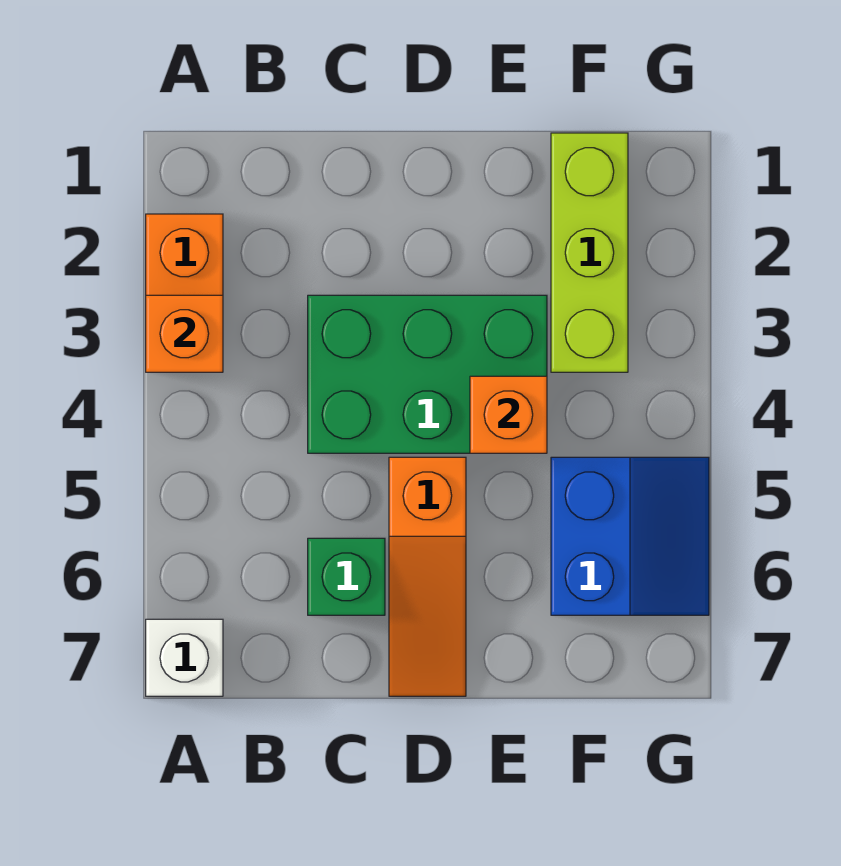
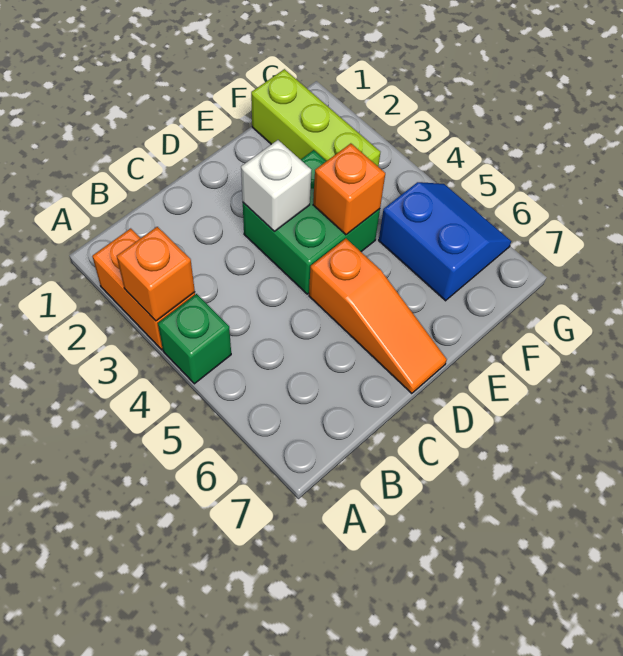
white 1x1 brick [146,619,223,696] -> white 1x1 brick moved to [241,140,311,231]
green 2x3 brick [308,295,547,453] -> green 2x2 brick [243,150,380,294]
green 1x1 brick [308,538,385,615] -> green 1x1 brick moved to [158,294,231,384]

